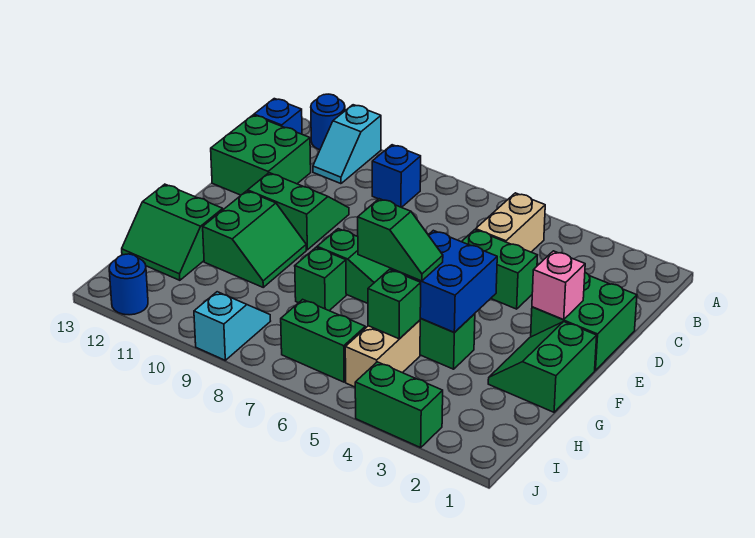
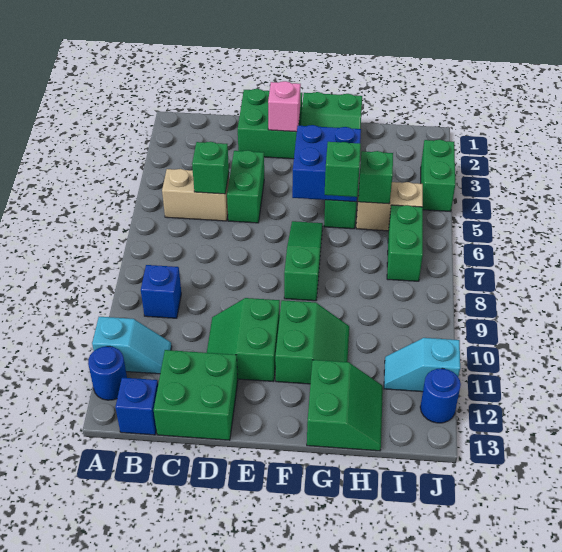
green 2x2 slope [203,191,306,287] -> green 2x2 slope turned to [275,300,349,384]
green 1x1 brick [295,247,346,311] -> green 1x1 brick moved to [192,142,229,194]
cyan 1x2 slope [194,292,270,360] -> cyan 1x2 slope moved to [384,338,460,392]

